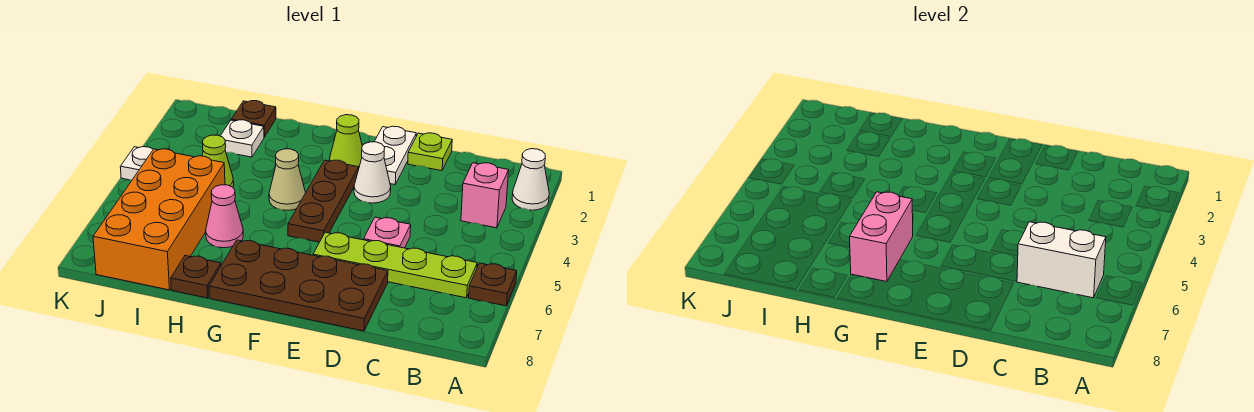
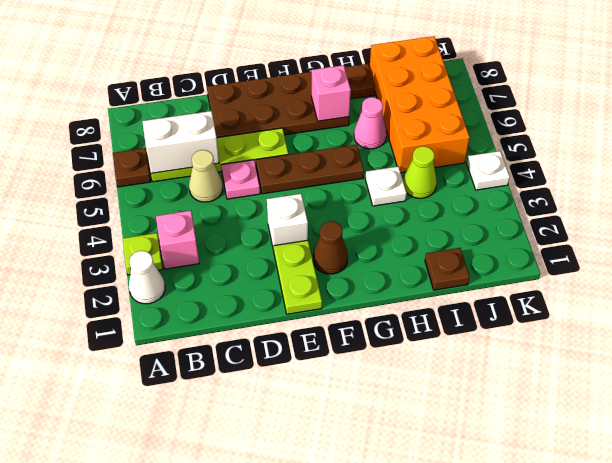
lime 1x1 plate [408,133,452,171] -> lime 1x1 plate moved to [123,233,163,275]
white 1x2 plate [374,126,416,185] -> lime 1x2 plate [274,240,322,314]
white 1x1 cone [354,142,391,203] -> white 1x1 brick [267,194,308,251]
lime 1x1 cone [330,115,362,167] -> brown 1x1 cone [313,221,348,274]
brown 1x3 plate [288,160,359,242] -> brown 1x3 plate turned to [256,144,364,194]
tan 1x1 cone [269,149,306,210] -> tan 1x1 cone moved to [189,150,223,202]
pink 1x2 brick [850,192,913,282] -> pink 1x1 brick [311,65,351,121]
white 1x1 plate [221,120,264,157] -> white 1x1 plate moved to [365,167,407,206]

